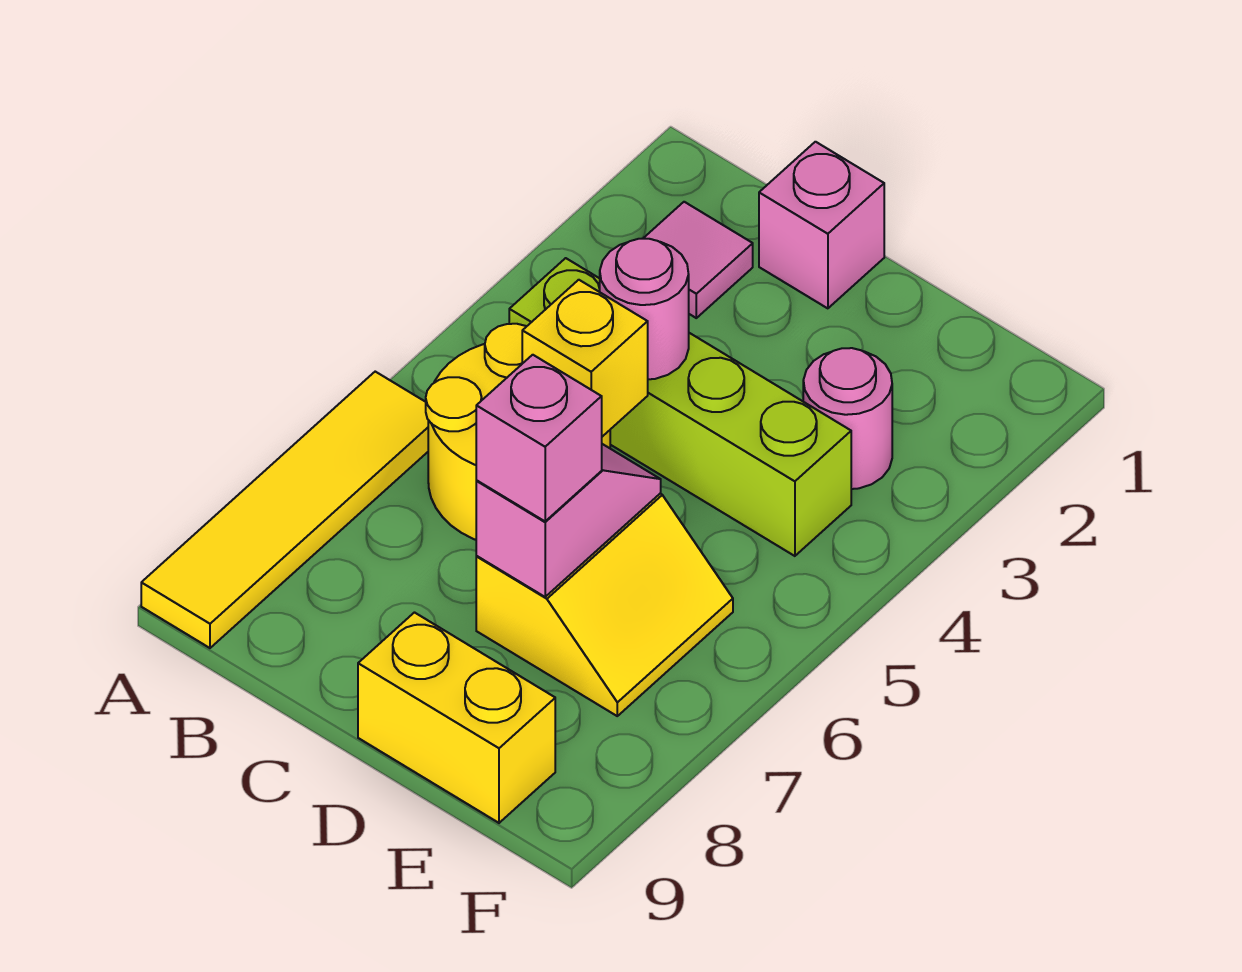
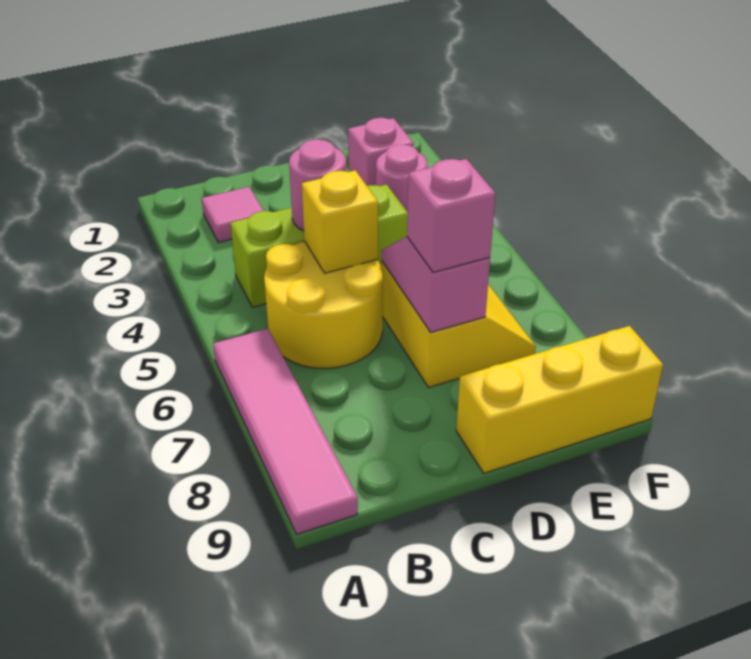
yellow 1x4 tile [141,372,428,648] -> pink 1x4 tile [213,329,358,534]
lime 1x4 brick [509,258,851,556] -> lime 1x3 brick [230,185,408,307]
pink 1x1 brick [759,142,884,308] -> pink 1x1 brick moved to [348,118,414,186]
yellow 1x2 brick [358,613,555,823] -> yellow 1x3 brick [456,326,663,473]

